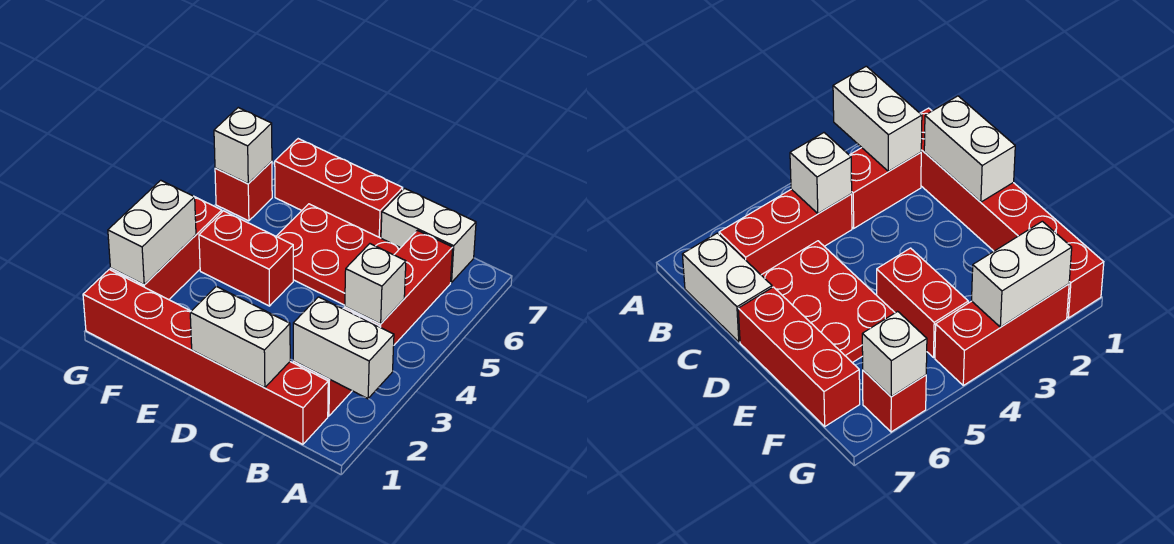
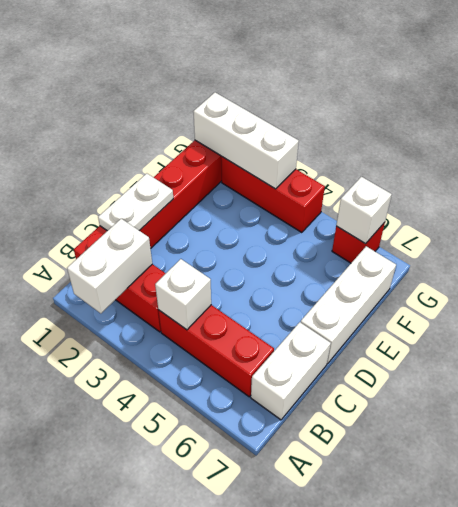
white 1x2 brick [190,286,290,388] -> white 1x2 plate [98,173,173,231]
red 2x3 plate [276,204,400,305] -> none
red 1x3 brick [275,139,403,238] -> white 1x3 brick [301,246,396,364]
red 1x2 brick [199,211,293,306] -> none
white 1x2 brick [108,180,196,285] -> white 1x3 brick [193,92,299,189]

